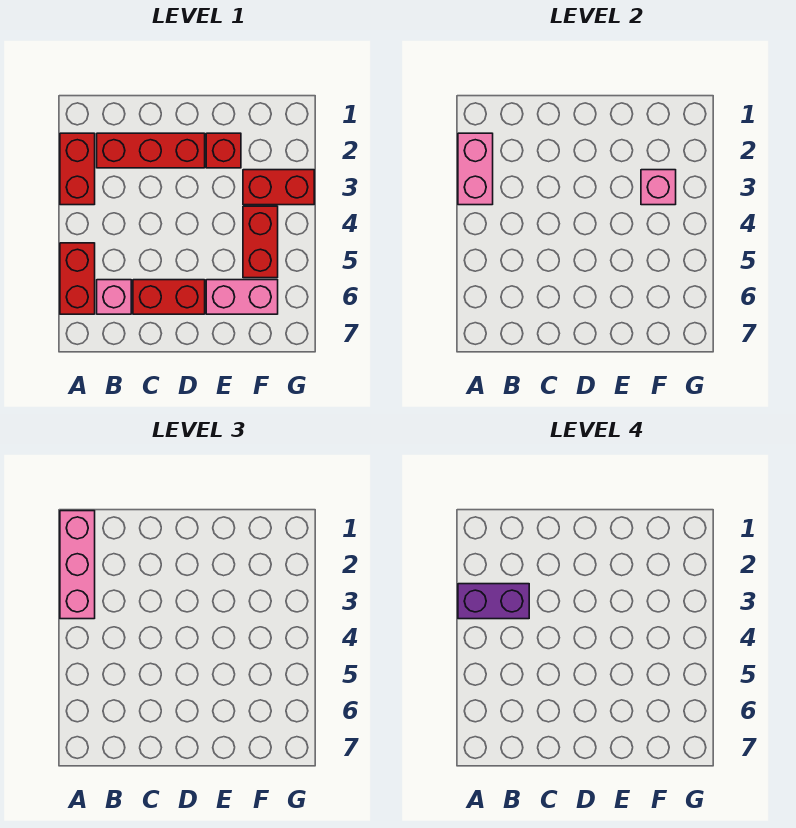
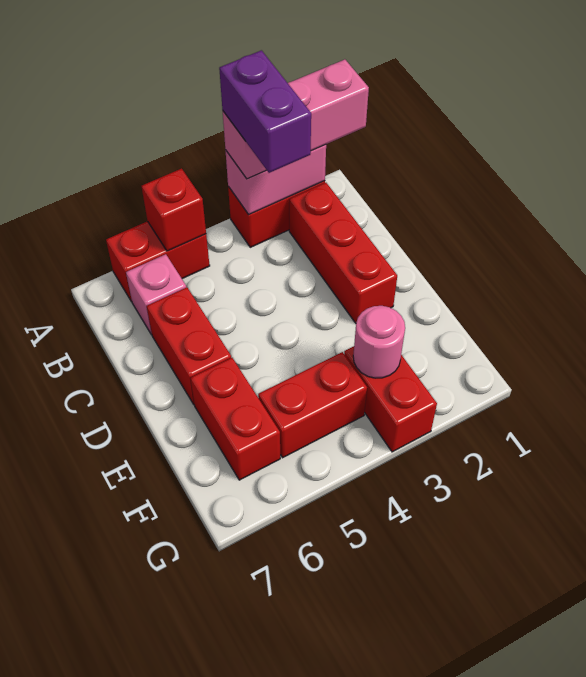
red 1x1 brick [206,133,241,168] -> red 1x1 brick moved to [141,168,206,251]
pink 1x2 brick [206,280,278,314] -> red 1x2 brick [191,358,280,480]
pink 1x1 brick [641,170,676,205] -> pink 1x1 round brick [353,306,405,378]

